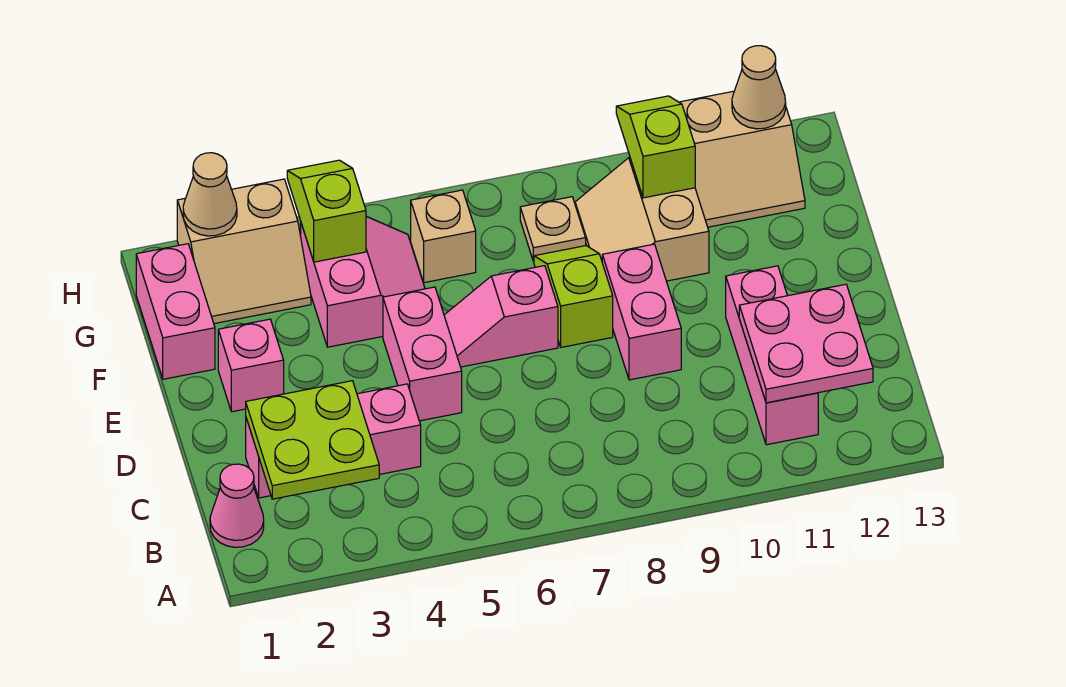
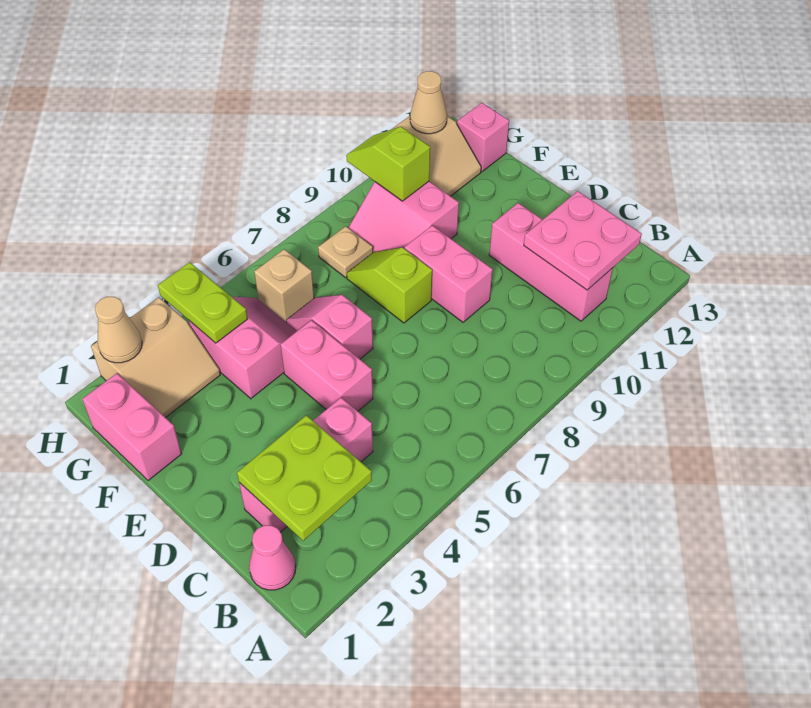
pink 1x1 brick [218,319,284,412] -> pink 1x1 brick moved to [457,103,509,172]
pink 1x2 slope [444,266,558,367] -> pink 1x2 slope turned to [286,295,373,359]
tan 2x2 slope [575,157,709,281] -> pink 2x2 slope [349,181,459,252]
lime 1x2 slope [287,160,366,262] -> lime 1x2 plate [158,262,248,343]

